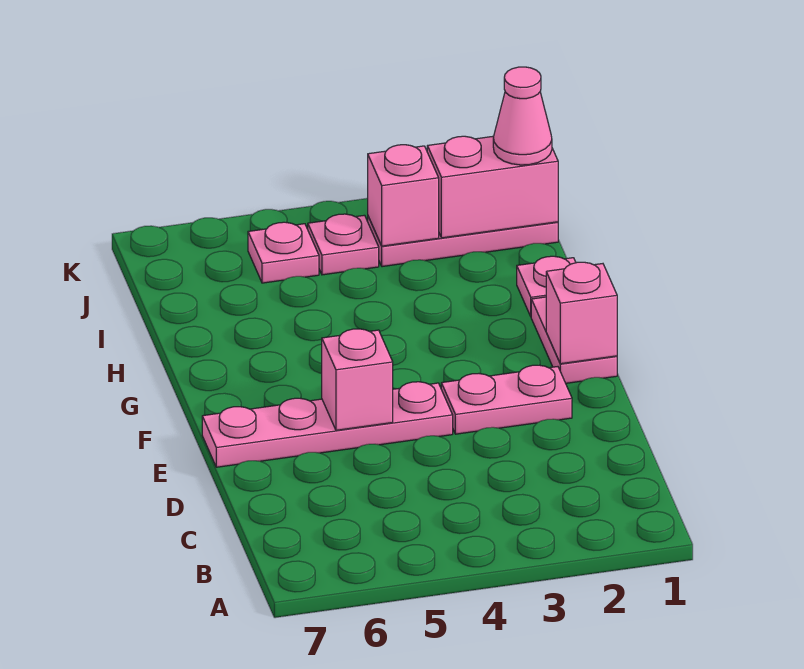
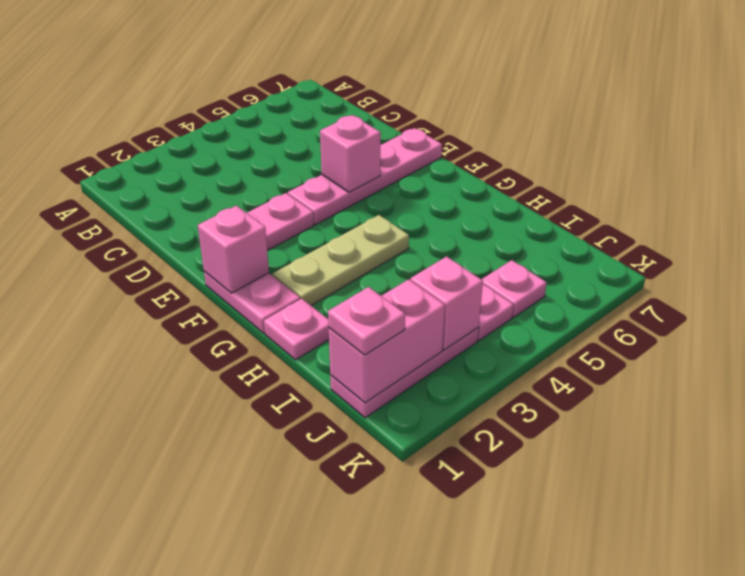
none -> tan 1x3 plate [273,215,409,306]
pink 1x1 cone [493,67,552,165] -> pink 1x1 plate [328,287,405,355]

